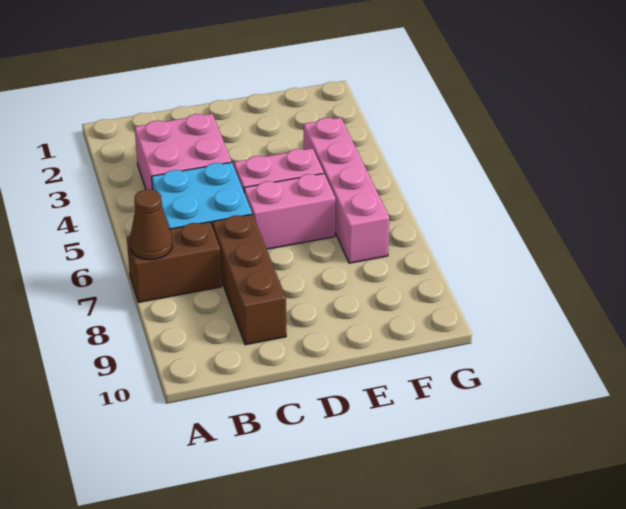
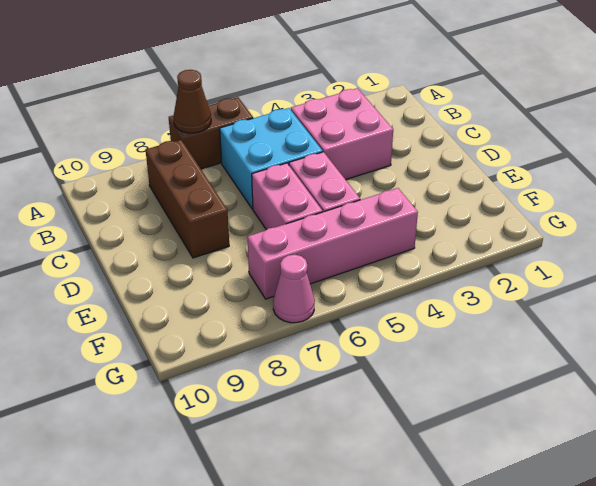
brown 1x2 brick [127,222,222,302] -> brown 1x2 brick turned to [169,97,253,169]
brown 1x3 brick [212,214,286,345] -> brown 1x3 brick turned to [146,139,229,258]
none -> pink 1x1 cone [273,255,315,323]

